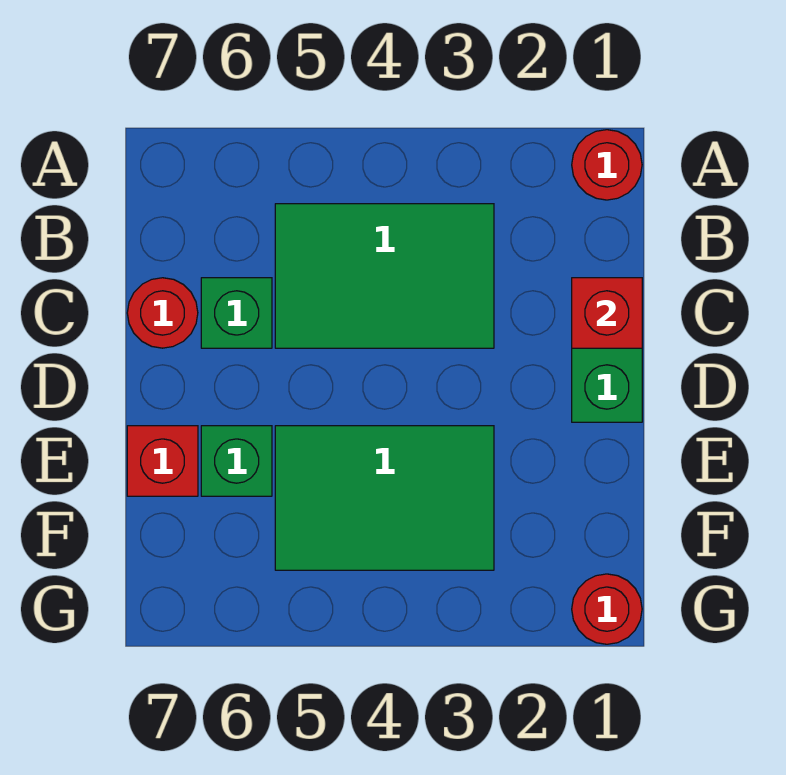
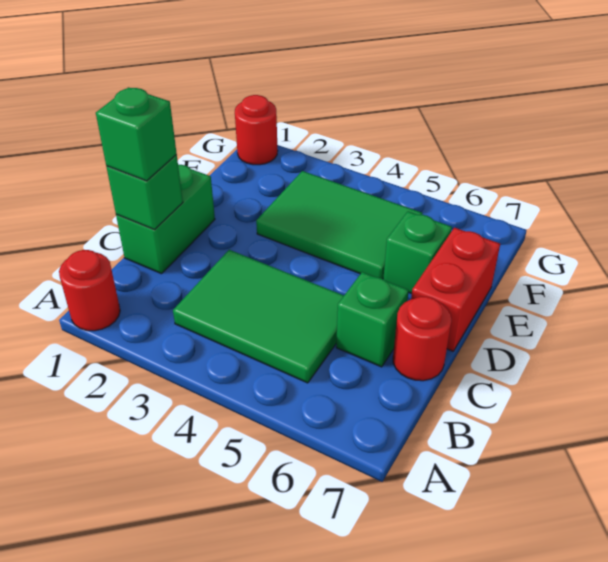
red 1x1 brick [572,278,642,348] -> green 1x1 brick [106,155,183,230]
none -> green 1x1 brick [96,87,177,181]
red 1x1 brick [127,426,198,496] -> red 1x2 brick [411,228,500,351]

